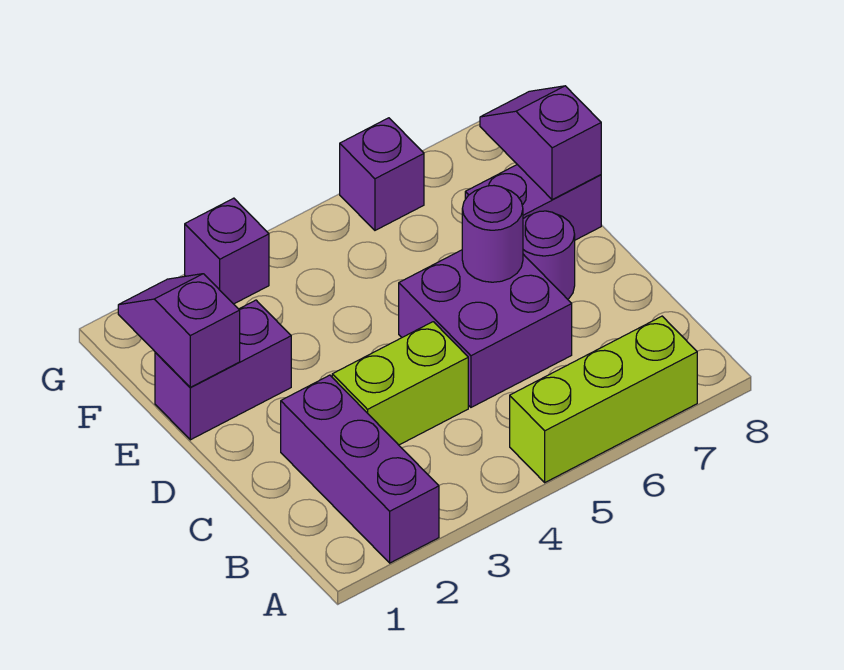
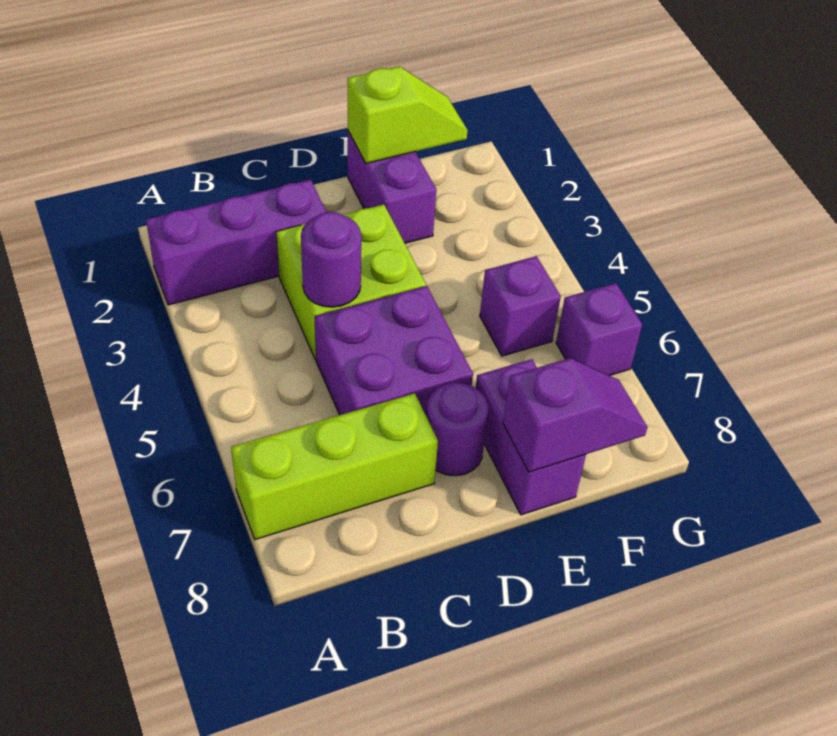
lime 1x3 brick [510,316,697,482] -> lime 1x3 brick turned to [231,393,438,540]
lime 1x2 brick [332,322,468,445] -> lime 2x2 brick [277,204,426,360]
purple 1x1 round brick [462,186,523,282] -> purple 1x1 round brick moved to [301,212,361,307]
purple 1x2 slope [118,274,240,387] -> lime 1x2 slope [348,66,468,163]
purple 1x1 brick [185,198,269,304] -> purple 1x1 brick moved to [480,256,561,356]

